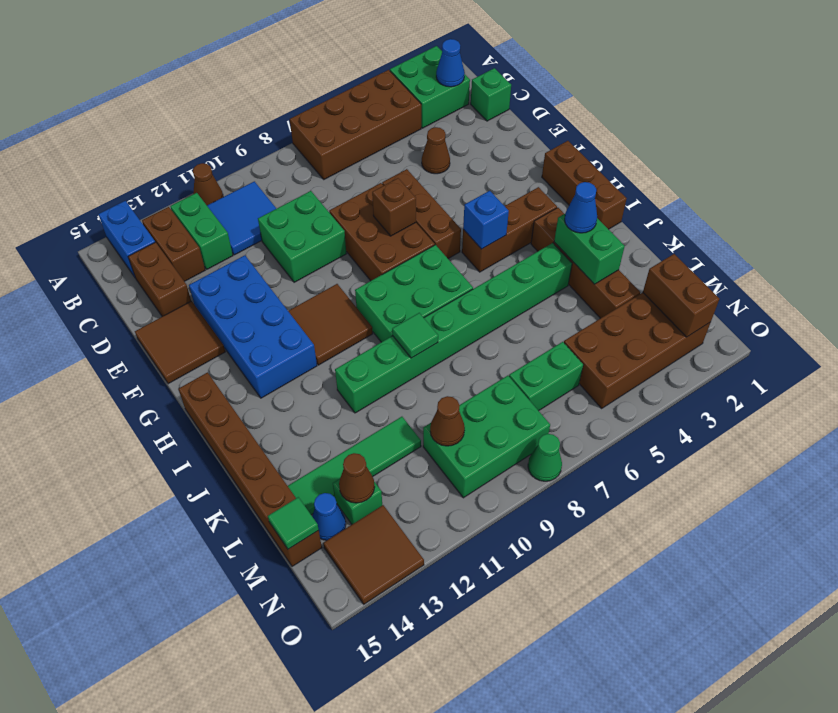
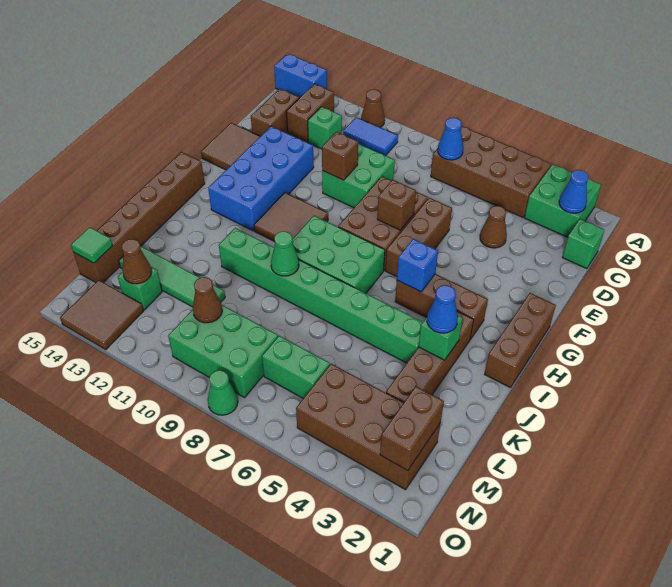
blue 1x2 brick [98,201,155,277] -> blue 1x2 brick turned to [274,53,327,98]
blue 2x2 tile [207,181,276,255] -> blue 1x2 tile [343,117,398,156]
green 1x2 brick [170,193,233,269] -> green 1x1 brick [308,107,342,149]
none -> brown 1x1 brick [322,132,358,180]
green 1x2 brick [554,213,625,284] -> green 1x1 brick [419,315,463,360]
green 1x1 tile [392,313,438,358] -> green 1x1 cone [271,231,299,276]
blue 1x1 cone [312,493,346,540] -> blue 1x1 cone moved to [438,118,463,160]

